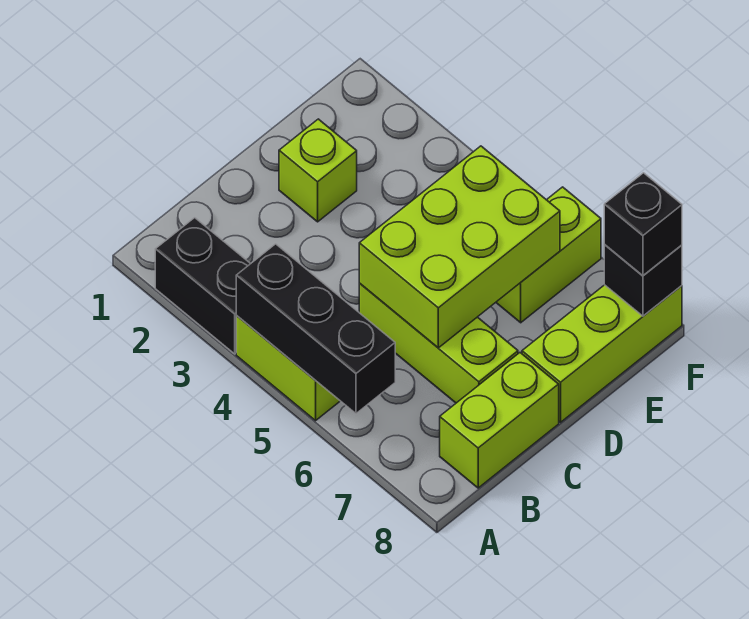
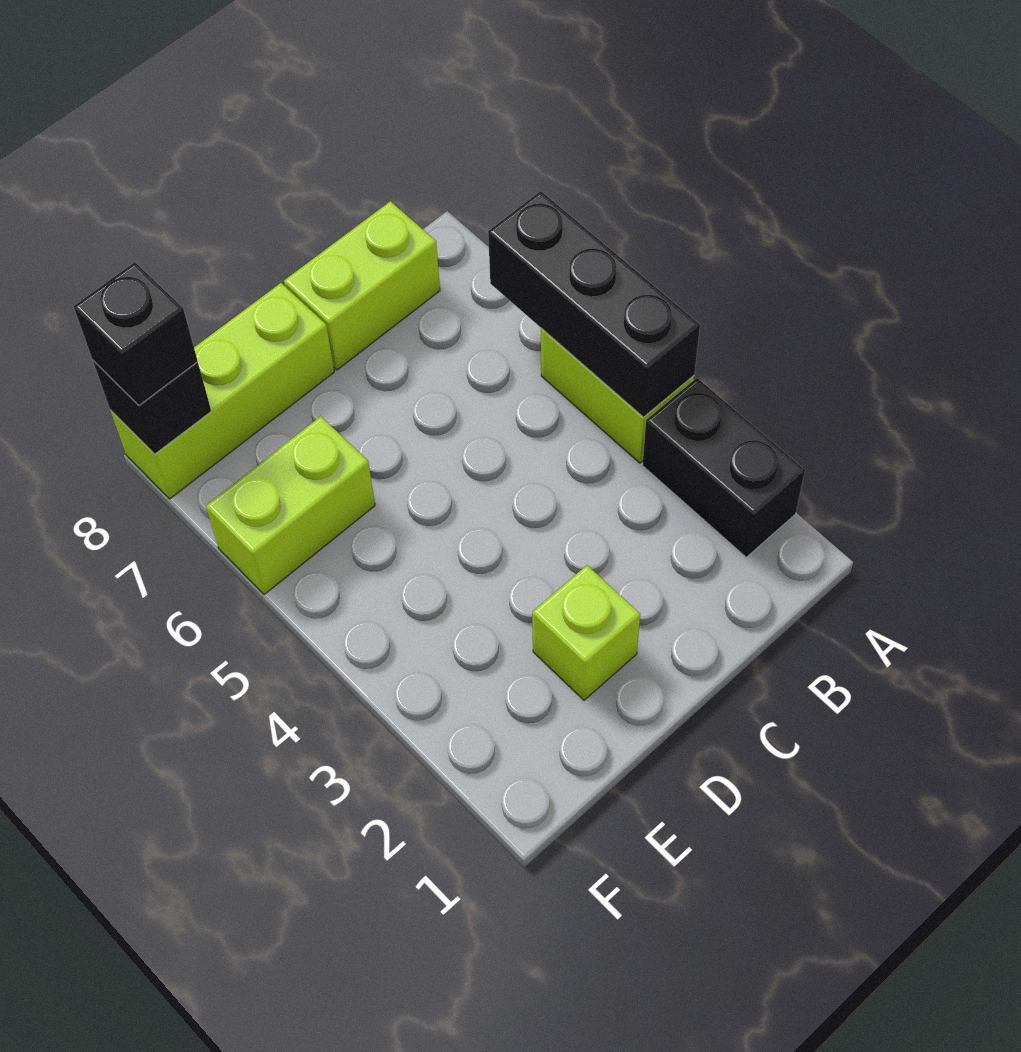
lime 1x3 brick [359,284,518,403] -> none
lime 2x3 brick [359,146,560,348] -> none

